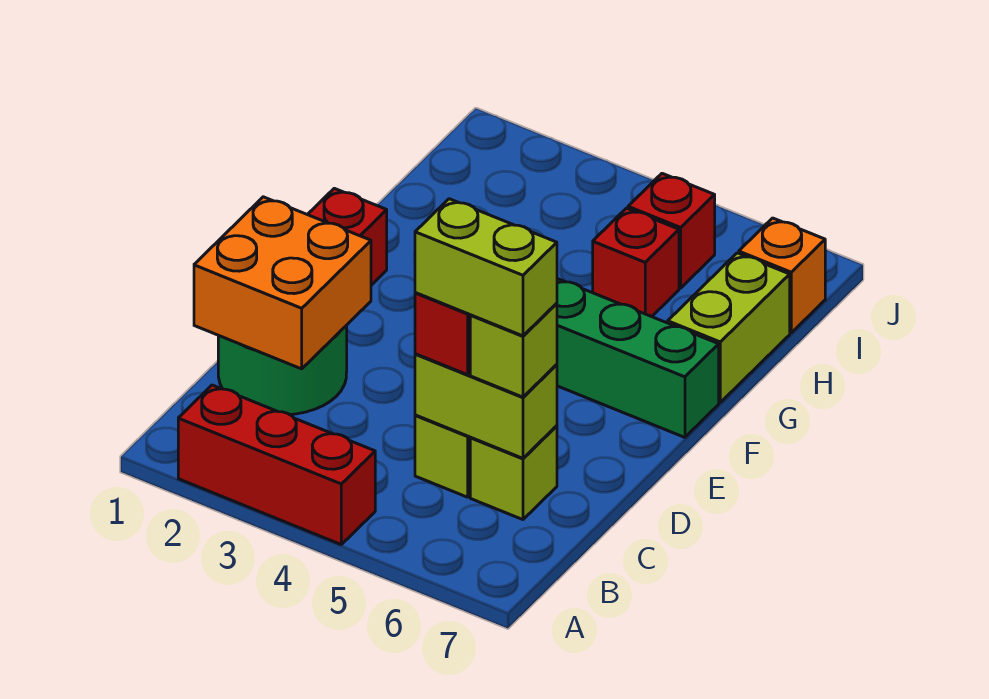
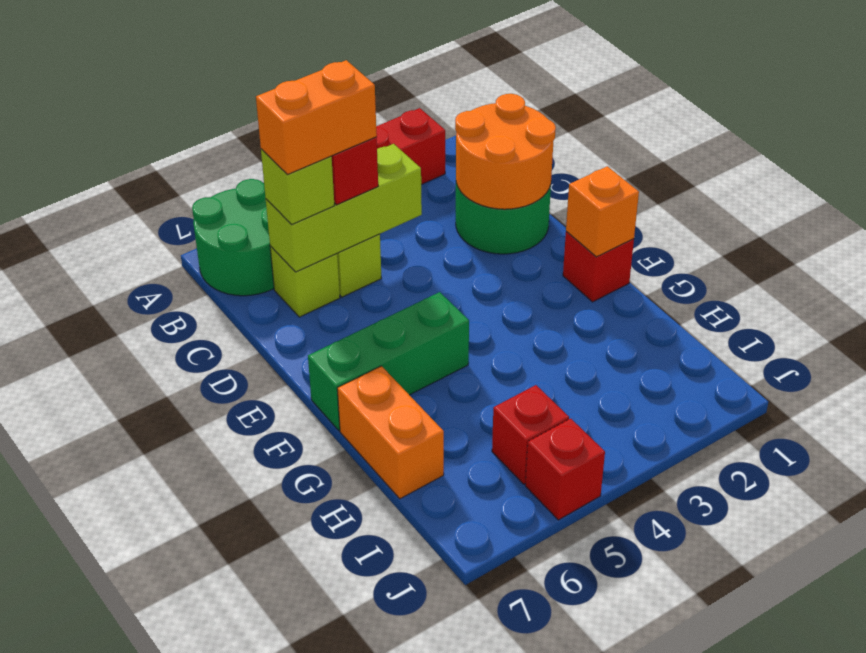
none -> green 2x2 round brick [192,179,274,296]
orange 2x2 brick [194,197,371,369] -> orange 2x2 round brick [455,94,556,209]
lime 1x2 brick [415,354,557,458] -> lime 1x3 brick [266,144,422,272]
lime 1x2 brick [415,199,557,336] -> orange 1x2 brick [256,60,377,175]
lime 1x2 brick [668,253,790,402] -> orange 1x2 brick [337,366,444,499]
red 1x1 brick [593,208,679,317] -> red 1x1 brick moved to [525,419,605,520]
orange 1x1 brick [739,218,825,333] -> orange 1x1 brick moved to [566,166,639,257]

